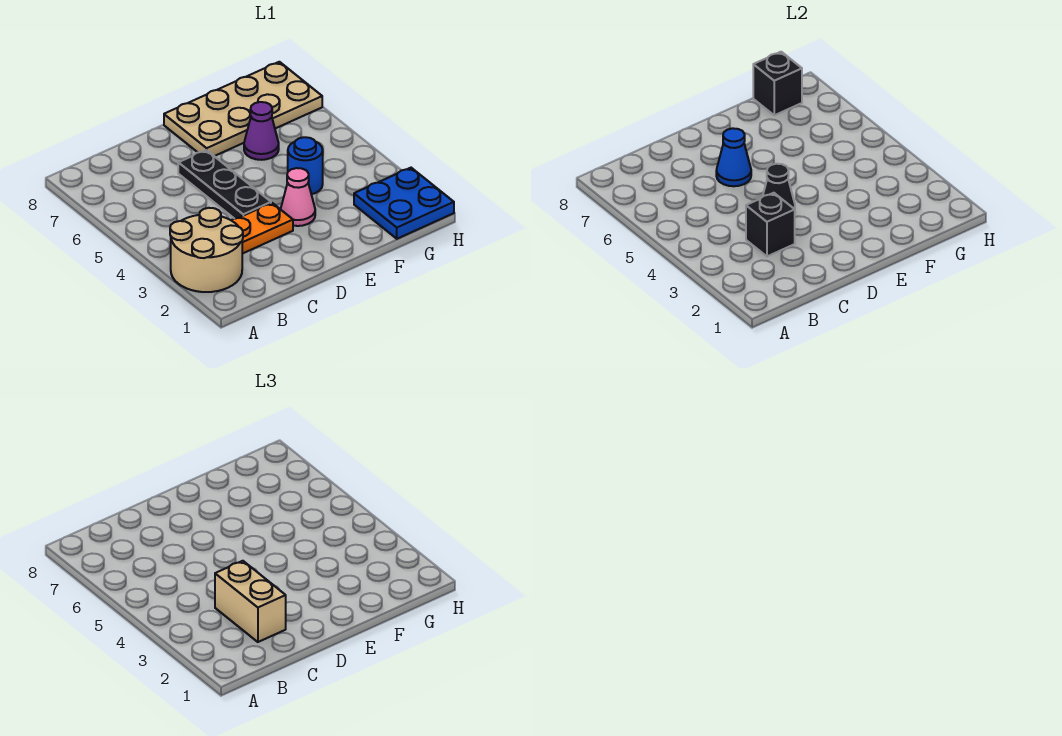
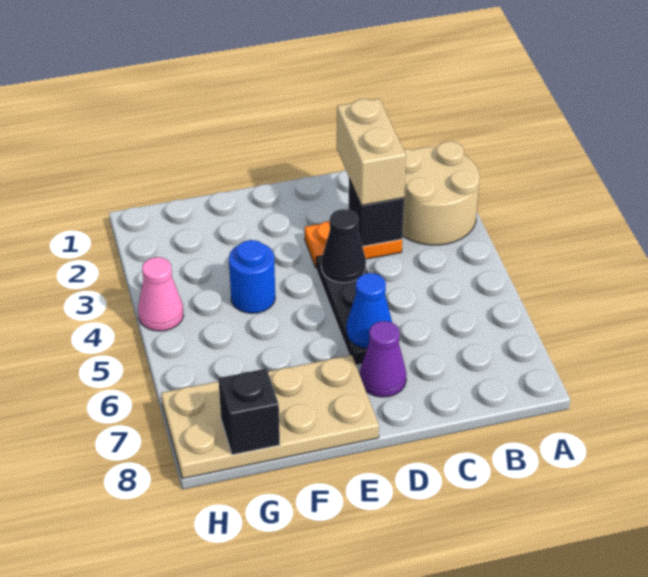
pink 1x1 cone [281,168,315,226] -> pink 1x1 cone moved to [138,257,184,331]
purple 1x1 cone [244,102,279,160] -> purple 1x1 cone moved to [360,321,406,397]
blue 2x2 plate [354,168,454,239] -> none

